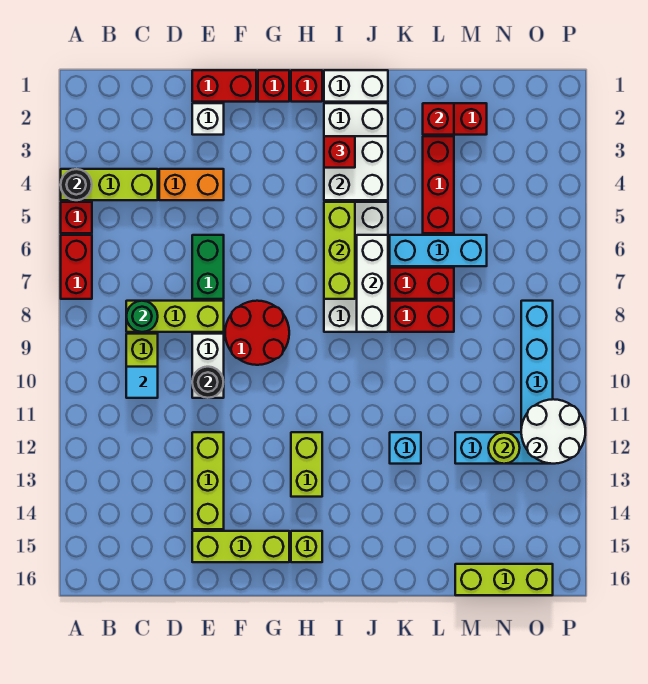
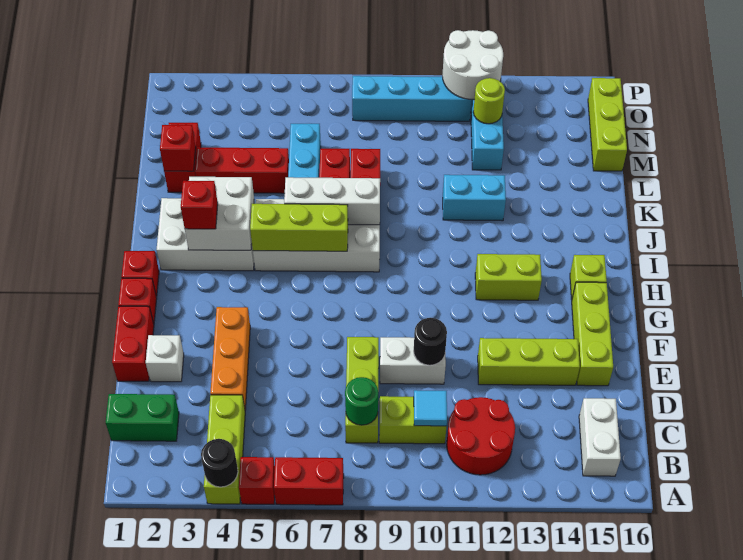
orange 1x2 brick [159,169,224,200] -> orange 1x3 brick [210,307,250,410]
green 1x2 brick [192,235,224,299] -> green 1x2 brick moved to [106,394,179,441]
red 2x2 round brick [225,301,289,365] -> red 2x2 round brick moved to [447,397,515,475]
white 1x2 brick [324,70,388,102] -> white 1x2 brick moved to [579,398,621,476]
cyan 1x1 brick [390,432,421,464] -> cyan 1x2 brick [443,175,506,221]

